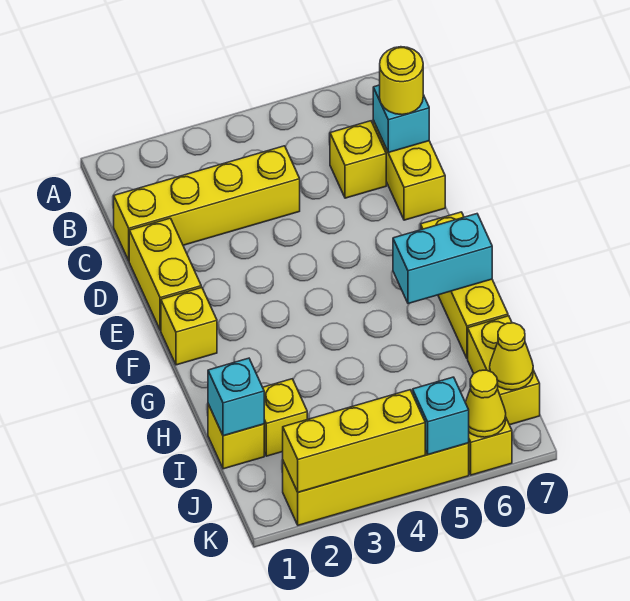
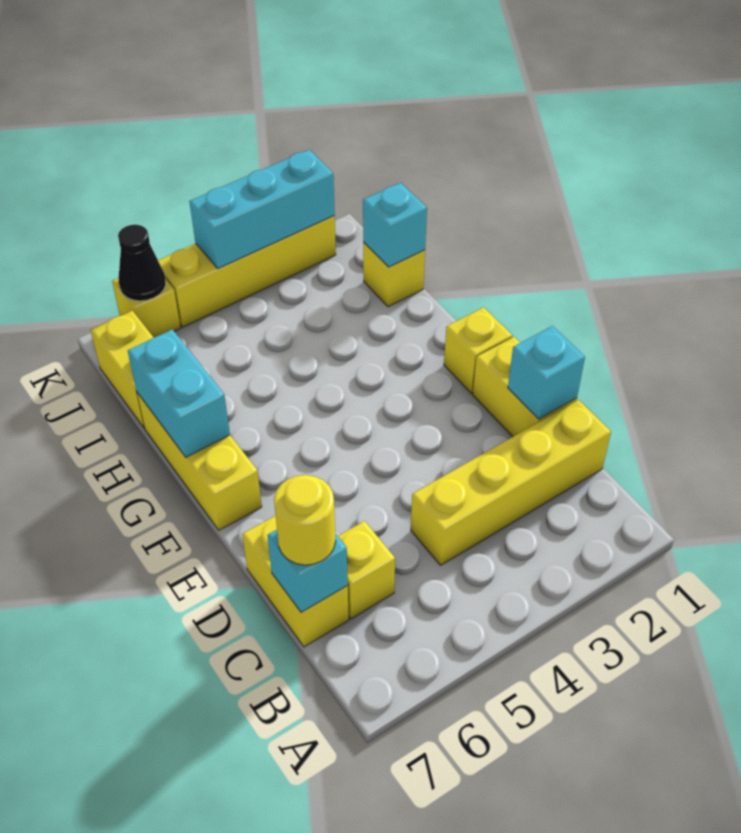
cyan 1x2 brick [393,214,492,304] -> cyan 1x2 brick turned to [128,330,230,457]
yellow 1x1 brick [263,379,307,456] -> none
yellow 1x1 cone [490,323,533,390] -> none
yellow 1x3 brick [283,390,425,492] -> cyan 1x3 brick [189,150,335,268]
cyan 1x1 brick [413,377,469,455] -> cyan 1x1 brick moved to [508,326,585,419]
yellow 1x1 cone [465,370,506,437] -> black 1x1 cone [118,225,166,301]

